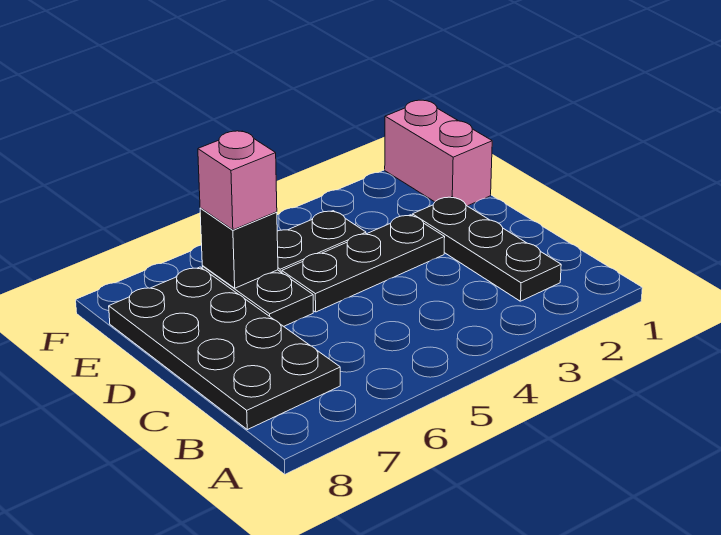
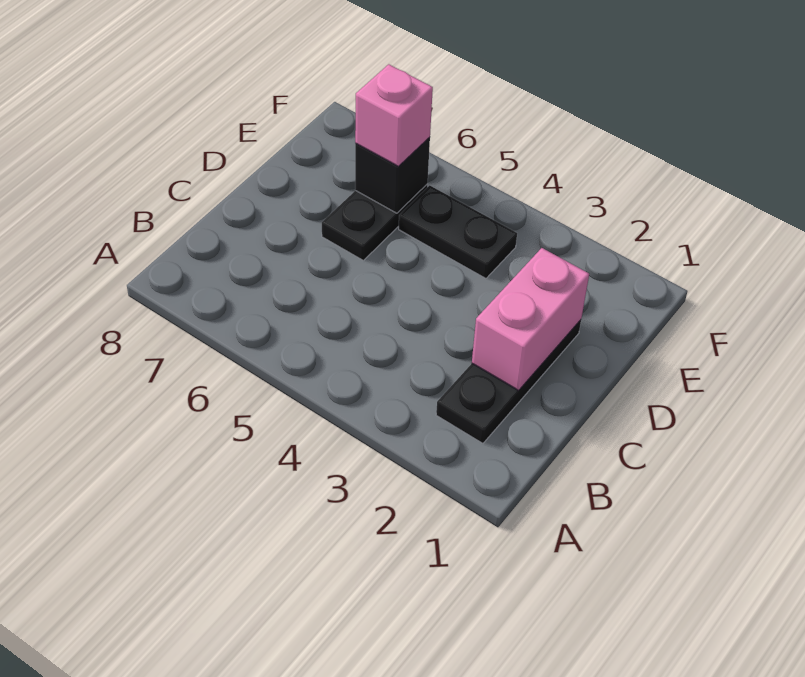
black 2x4 plate [109,267,340,430] -> none
black 1x3 plate [282,215,445,312] -> none
pink 1x2 brick [385,100,492,206] -> pink 1x2 brick moved to [472,248,589,390]

